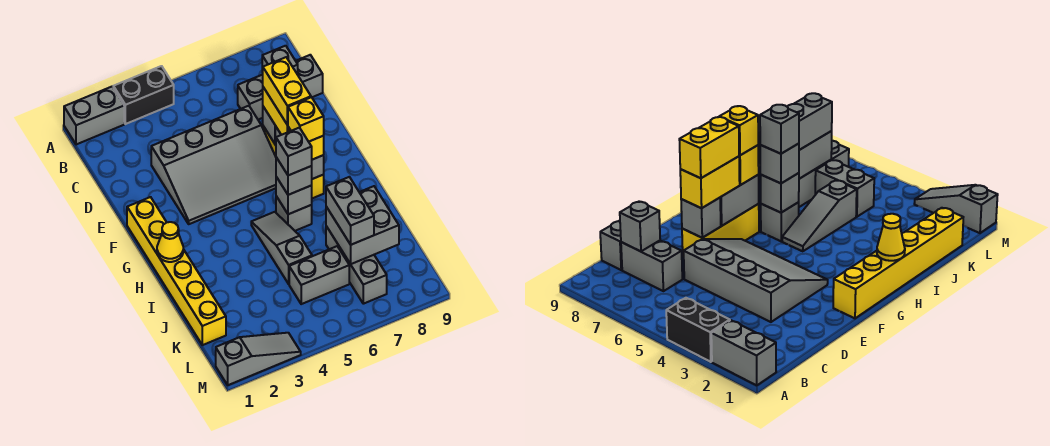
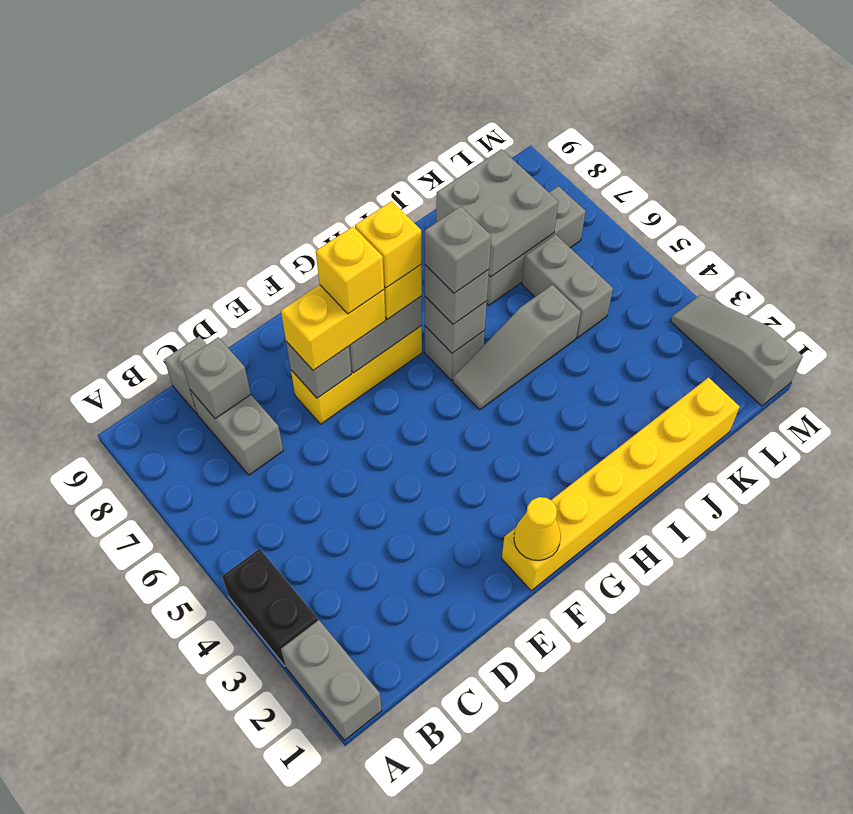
grey 3x4 slope [151,106,276,224] -> none
yellow 1x2 brick [263,57,311,125] -> yellow 1x1 brick [316,227,384,314]
yellow 1x1 cone [157,222,183,262] -> yellow 1x1 cone moved to [514,497,561,561]
grey 1x2 brick [326,177,374,245] -> none

